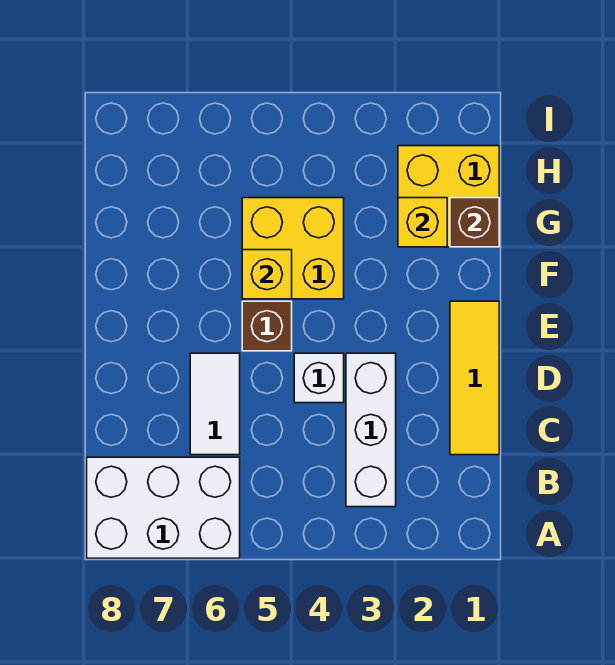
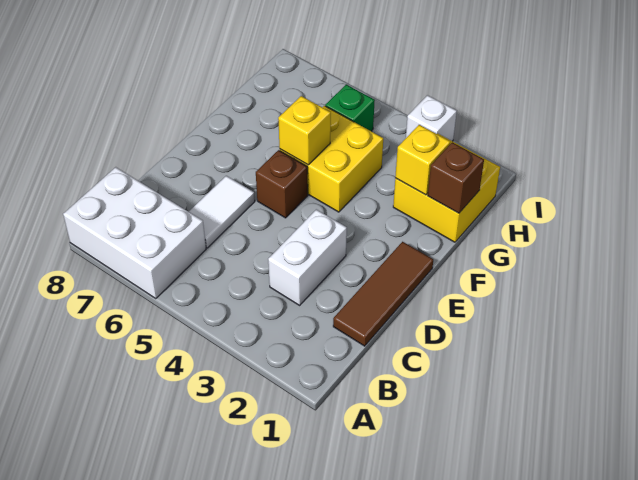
white 1x3 brick [346,353,396,507] -> white 1x2 brick [268,209,347,305]
yellow 1x3 tile [450,301,499,455] -> brown 1x3 tile [333,242,433,346]
white 1x1 brick [294,353,344,403] -> white 1x1 brick moved to [406,95,457,141]
none -> green 1x1 brick [325,85,375,131]

